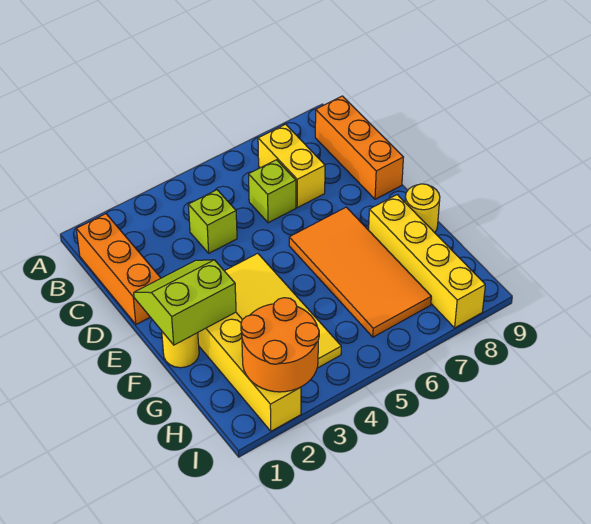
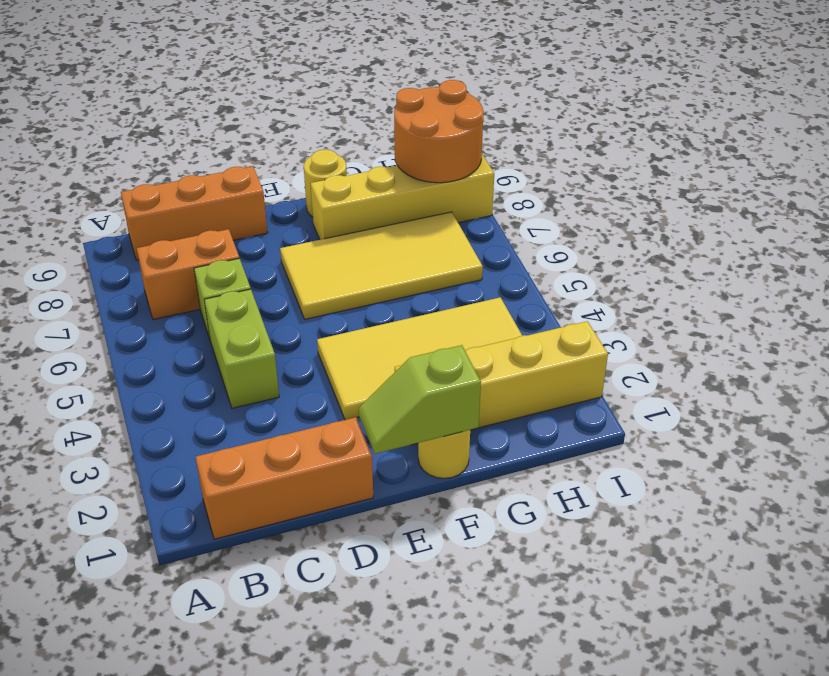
yellow 1x2 brick [258,124,325,208] -> orange 1x2 brick [137,229,239,320]
lime 1x1 brick [188,190,237,253] -> lime 1x2 brick [204,289,279,408]
lime 2x2 slope [134,260,236,345] -> lime 1x2 slope [359,345,481,454]
orange 2x4 tile [289,207,431,337] -> yellow 2x4 tile [280,212,483,319]
orange 2x2 round brick [241,298,319,392] -> orange 2x2 round brick moved to [394,80,484,183]

